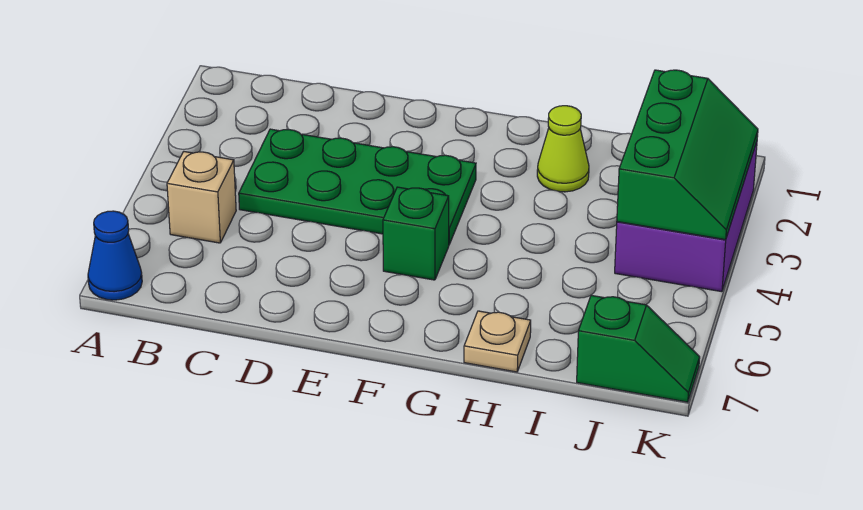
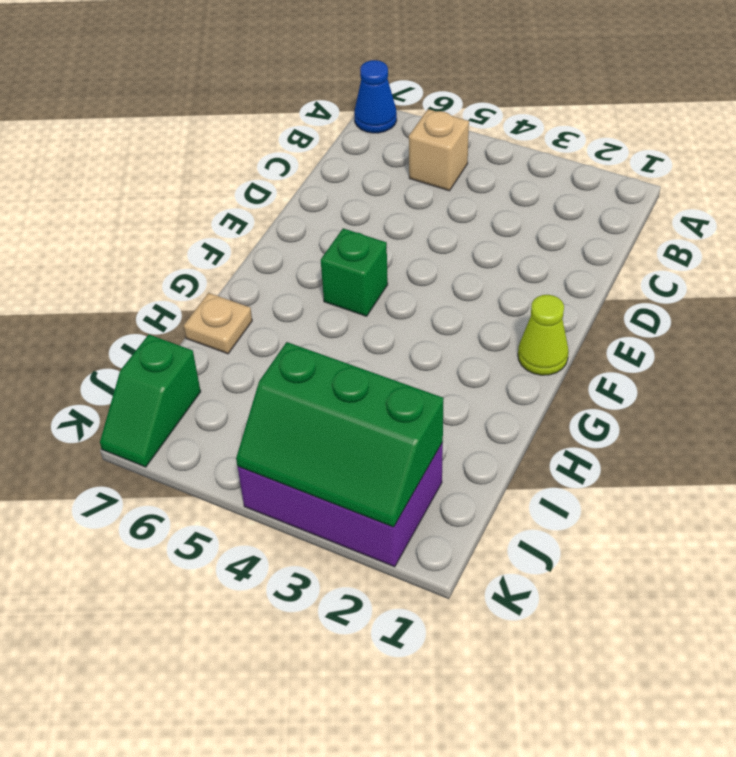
green 2x4 plate [239,129,476,244] -> none
lime 1x1 cone [537,106,589,192] -> lime 1x1 cone moved to [518,295,569,375]

